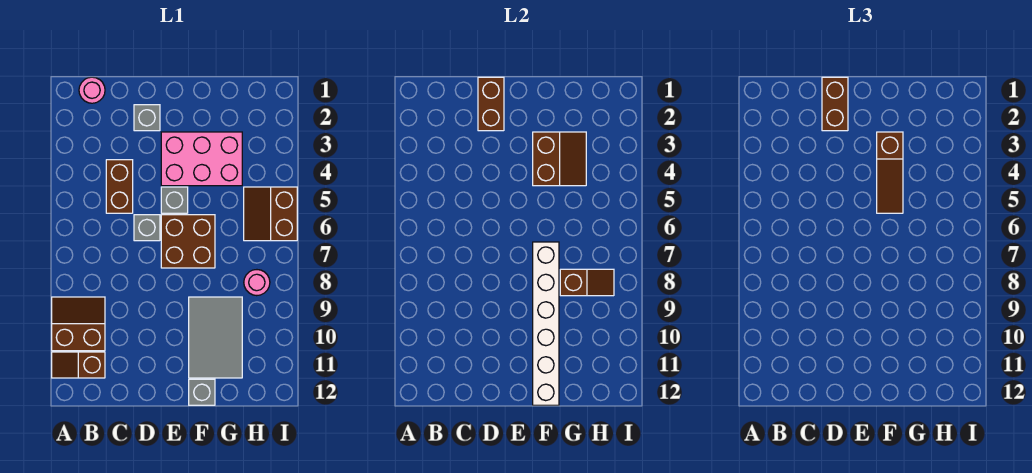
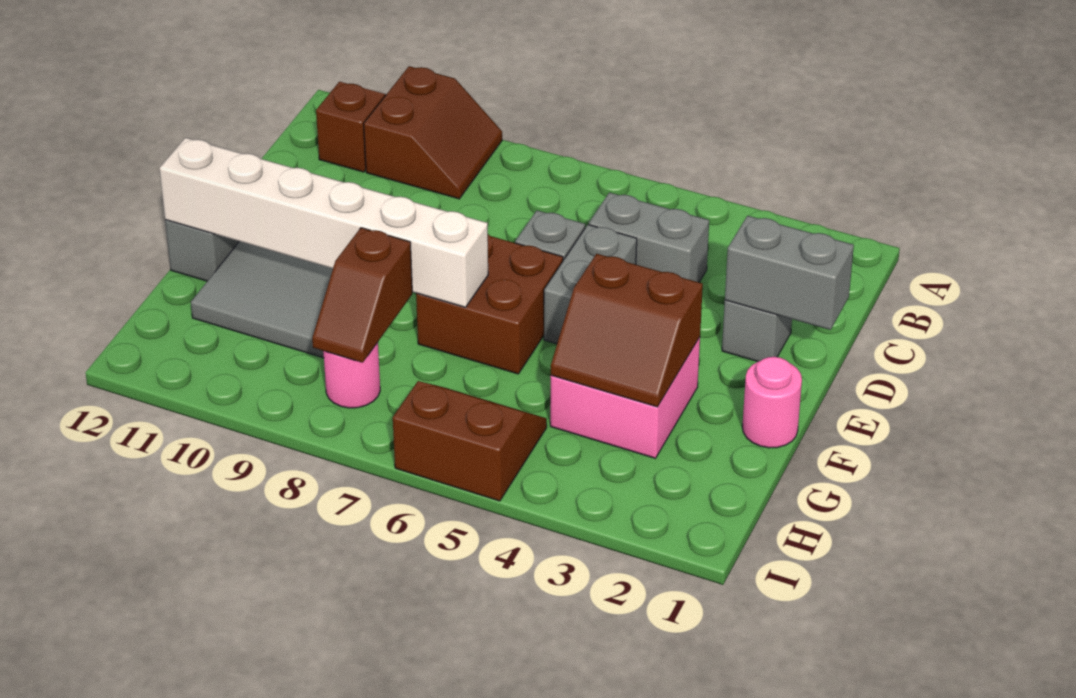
pink 1x1 round brick [79,77,105,103] -> pink 1x1 round brick moved to [742,357,802,448]
brown 1x2 brick [106,160,133,213] -> grey 1x2 brick [589,192,709,282]
brown 1x2 brick [478,77,504,131] -> grey 1x2 brick [725,216,854,330]
brown 1x2 brick [822,77,848,131] -> none
pink 2x3 brick [161,132,242,186] -> pink 2x2 brick [550,337,700,458]
grey 1x1 brick [161,187,188,213] -> grey 1x2 brick [544,225,637,344]
brown 1x3 slope [877,132,903,213] -> none

